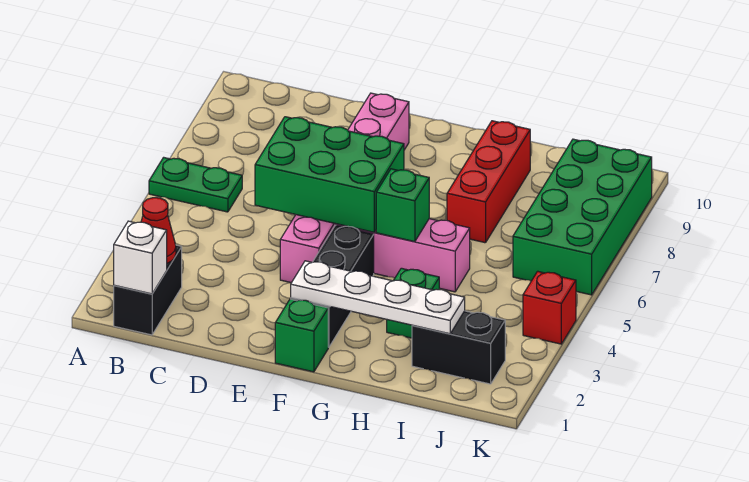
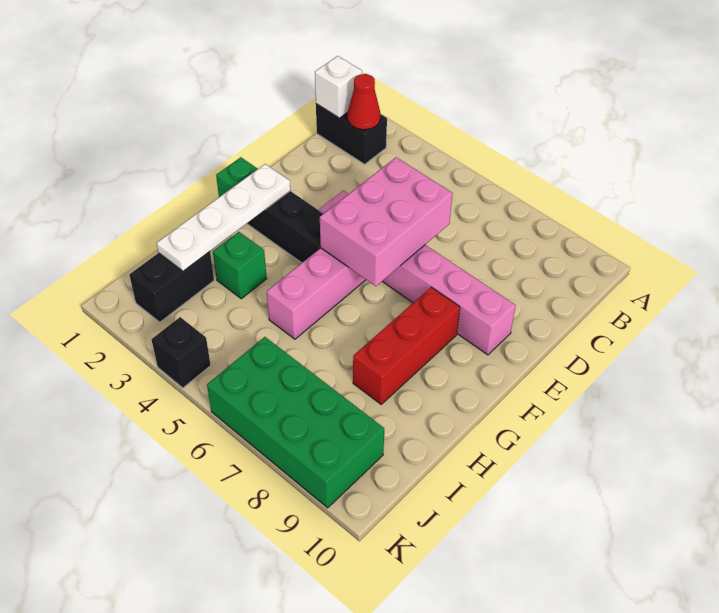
green 1x2 plate [149,157,242,212] -> none
green 2x3 brick [255,117,404,232] -> pink 2x3 brick [320,157,452,286]
green 1x1 brick [376,169,429,242] -> none
red 1x3 brick [447,121,530,243] -> red 1x3 brick turned to [353,287,460,404]
red 1x1 brick [523,271,576,344] -> black 1x1 brick [151,317,211,388]

